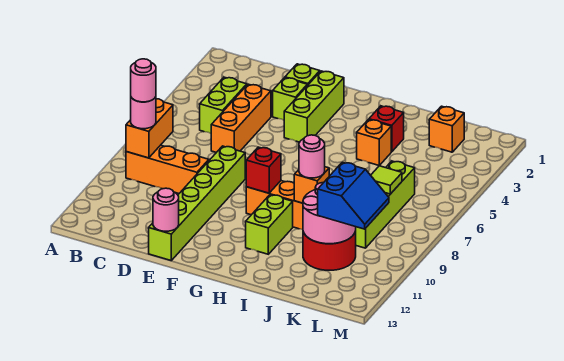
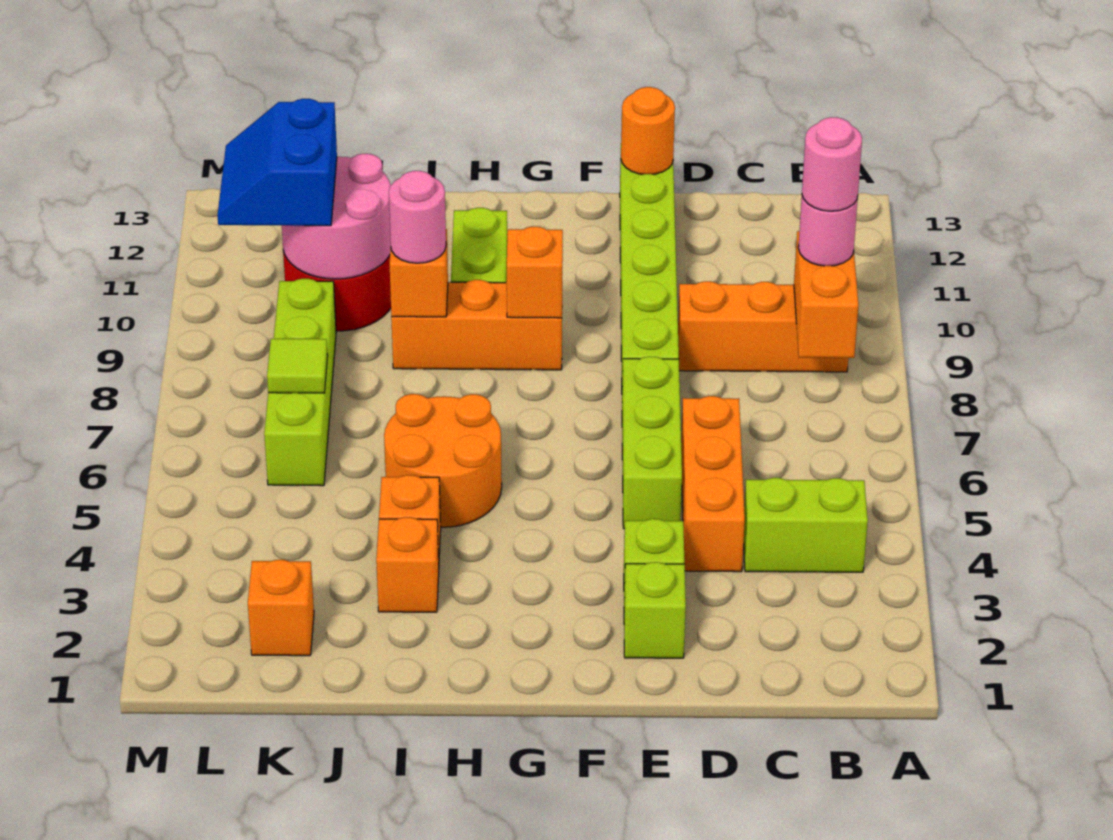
lime 1x2 brick [200,77,247,133] -> lime 1x2 brick turned to [744,478,868,572]
pink 1x1 round brick [153,188,179,231] -> orange 1x1 round brick [621,87,675,174]
lime 1x3 brick [284,71,344,142] -> lime 1x3 brick moved to [622,357,682,529]
red 1x1 brick [246,147,281,193] -> orange 1x1 brick [507,227,563,318]
none -> orange 2x2 round brick [384,394,502,527]
red 1x1 brick [369,106,404,152] -> orange 1x1 brick [376,517,439,612]

